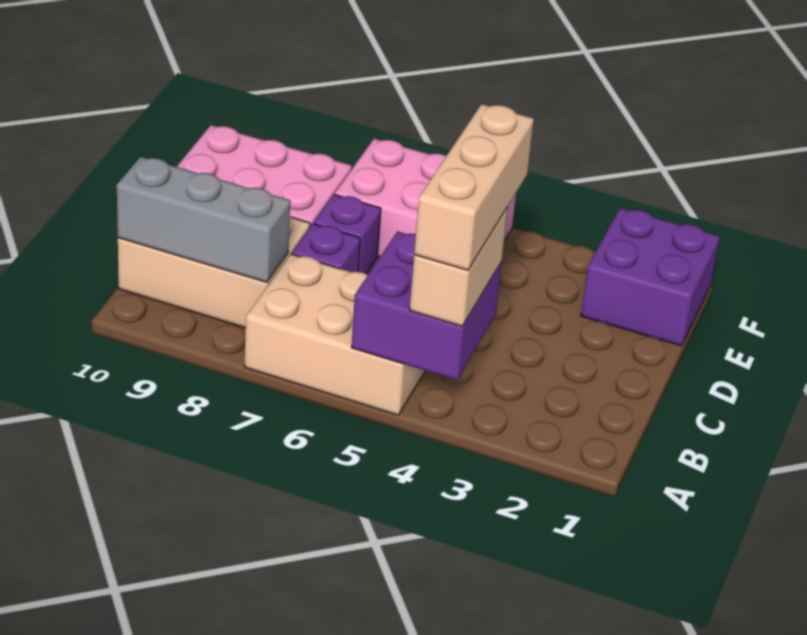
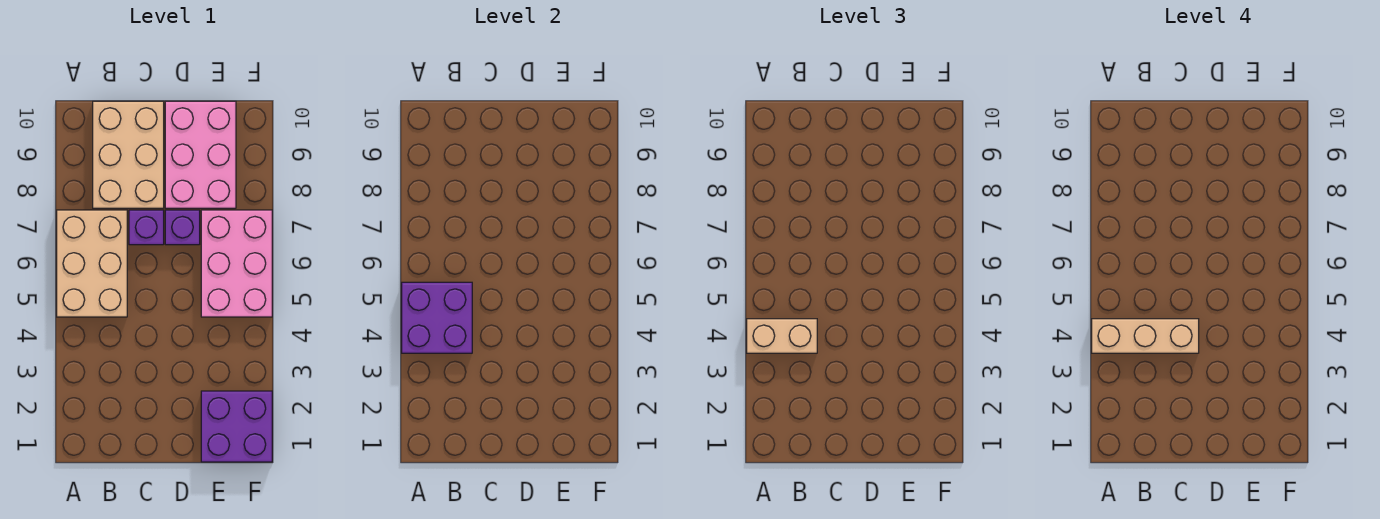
grey 1x3 brick [117,157,290,282] -> none

